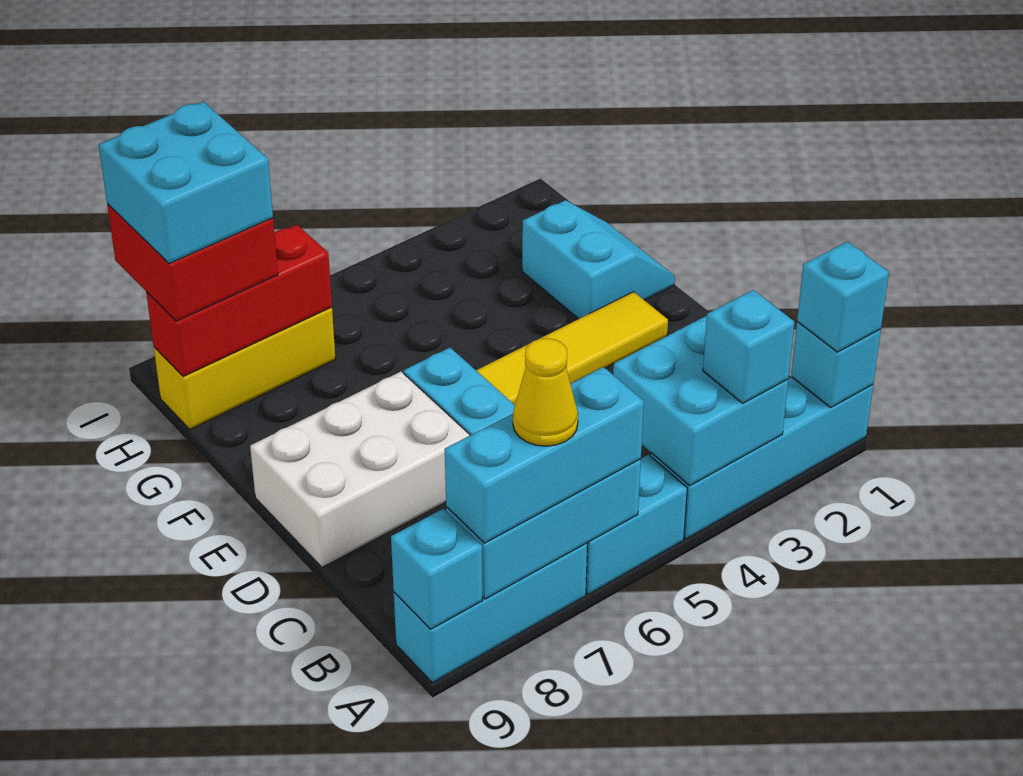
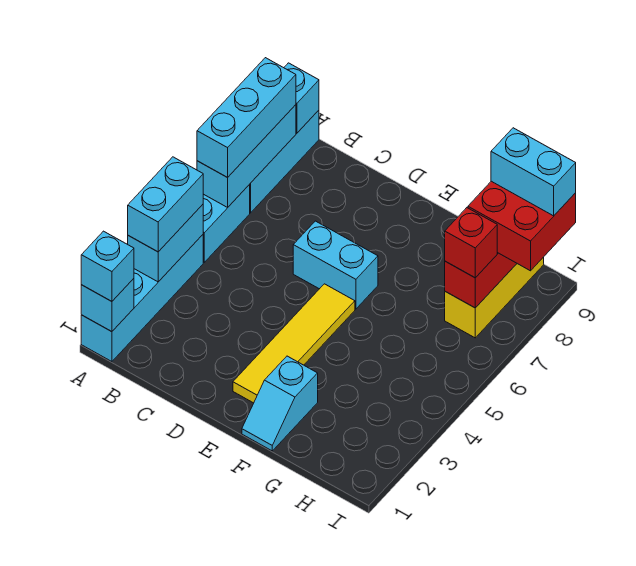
cyan 2x2 brick [613,316,788,486] -> cyan 1x2 brick [128,205,203,282]
cyan 1x1 brick [703,290,794,403] -> cyan 1x2 brick [128,157,203,252]
yellow 1x1 cone [513,338,578,446] -> none
white 2x3 brick [250,372,470,567] -> none
cyan 2x2 slope [522,200,675,319] -> cyan 1x2 slope [242,356,318,451]
none -> red 1x1 brick [445,208,497,278]
cyan 2x2 brick [99,102,273,264] -> cyan 1x2 brick [491,128,576,216]

